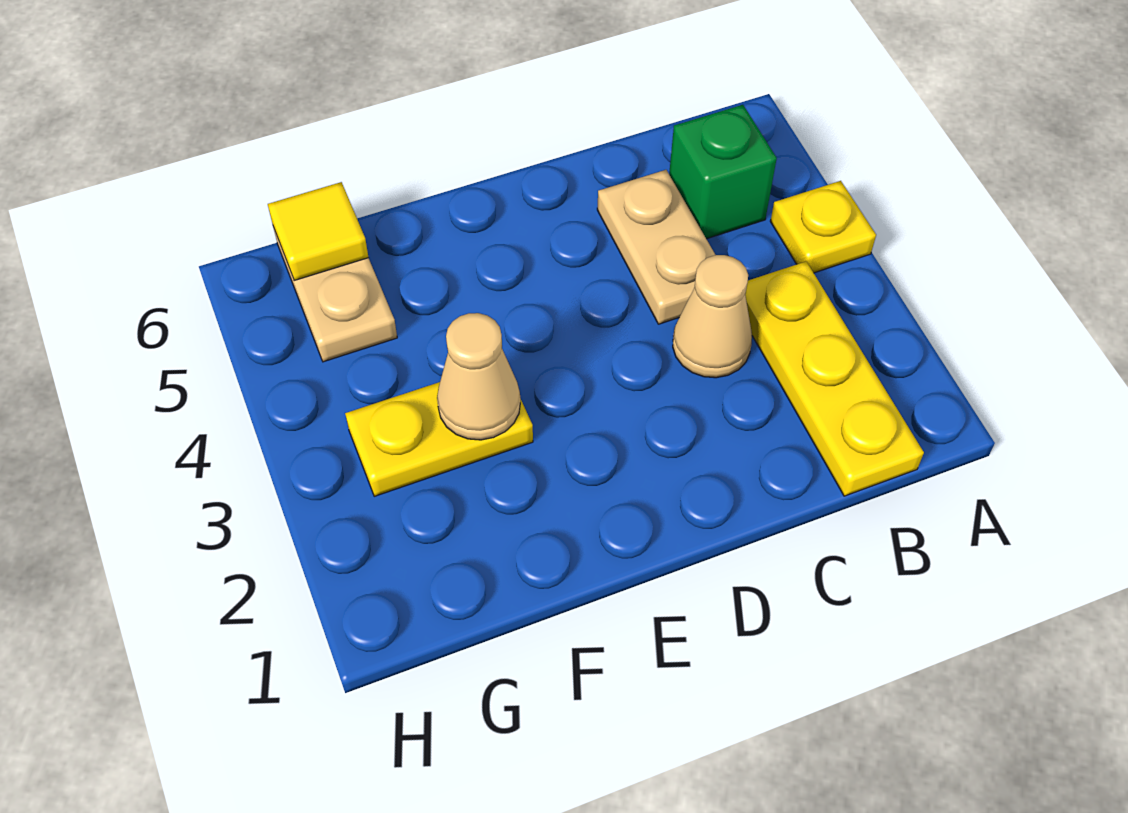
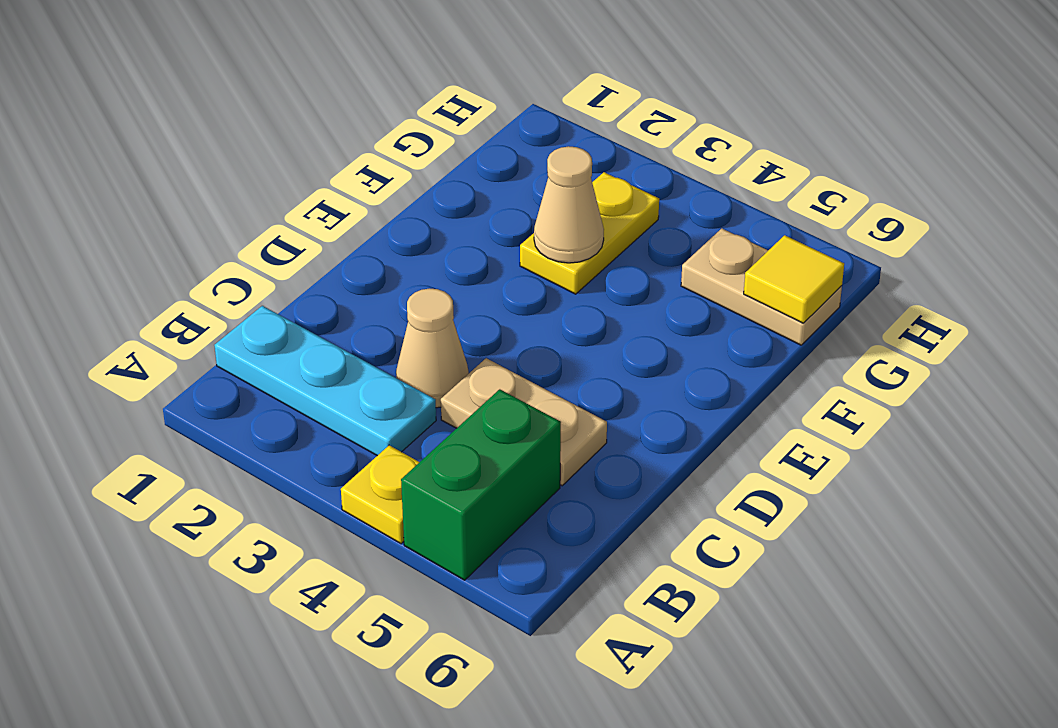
yellow 1x3 plate [745,262,924,496] -> cyan 1x3 plate [214,306,436,456]
green 1x1 brick [669,105,777,239] -> green 1x2 brick [401,389,561,580]

